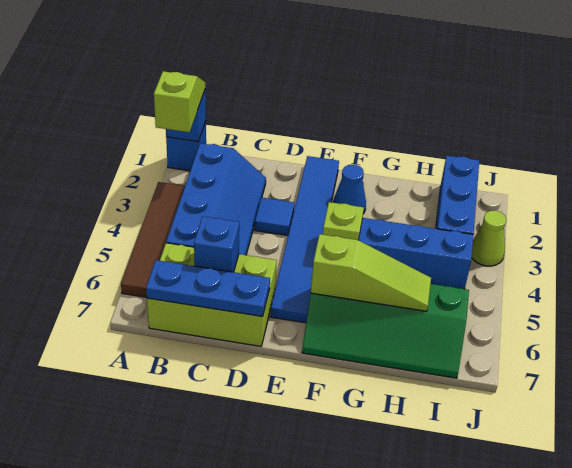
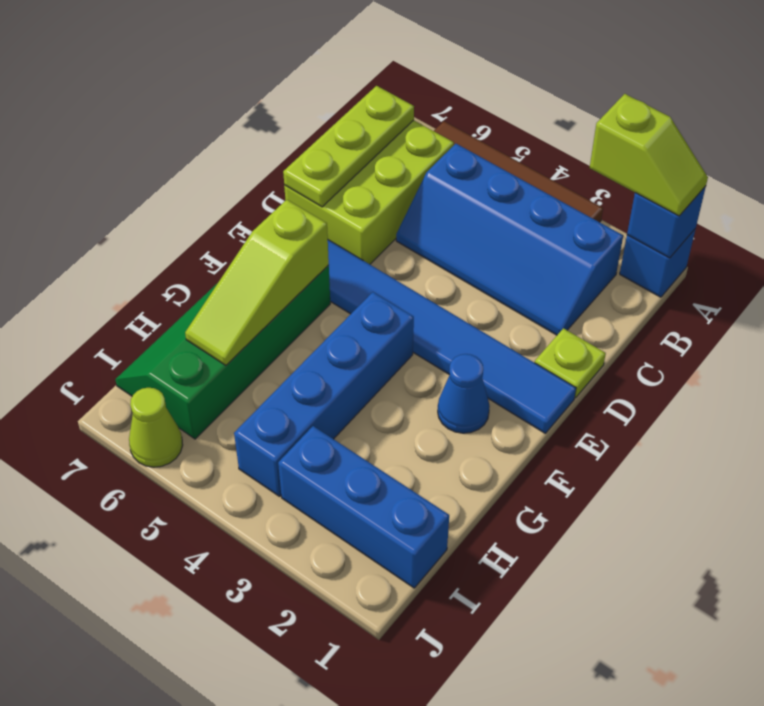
blue 1x3 plate [146,260,270,317] -> lime 1x3 plate [283,86,414,207]
blue 1x1 brick [194,216,239,272] -> none
blue 1x1 tile [255,198,294,236] -> none
lime 1x1 plate [323,202,364,240] -> lime 1x1 plate moved to [535,328,606,398]
lime 1x1 cone [472,210,507,266] -> lime 1x1 cone moved to [129,388,183,467]

